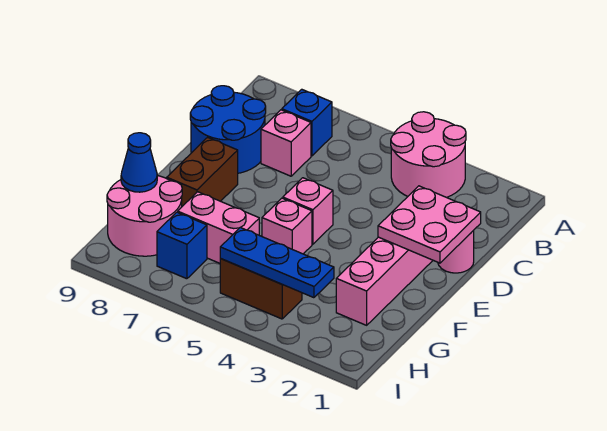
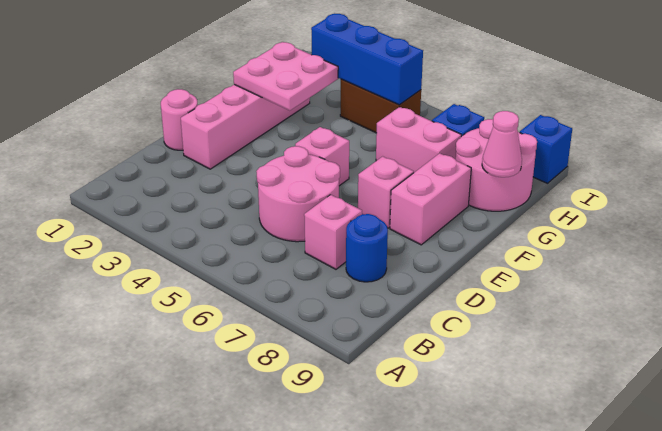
pink 2x2 round brick [391,112,466,198] -> pink 2x2 round brick moved to [256,146,340,242]
blue 1x1 brick [282,89,332,156] -> blue 1x1 brick moved to [520,115,572,183]
blue 2x2 round brick [190,86,266,173] -> blue 1x1 round brick [346,214,388,282]
pink 2x2 plate [378,186,481,263] -> pink 2x2 plate moved to [233,42,338,111]
brown 1x2 brick [167,137,238,206] -> pink 1x2 brick [390,153,471,245]
pink 1x1 brick [262,198,312,254] -> pink 1x1 brick moved to [358,156,414,228]
blue 1x1 cone [121,133,157,192] -> pink 1x1 cone [482,111,522,177]
blue 1x3 plate [220,227,334,298] -> blue 1x3 brick [311,14,423,105]

